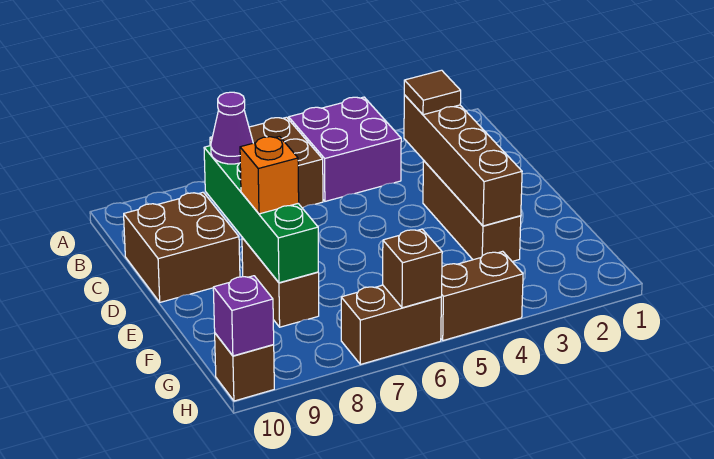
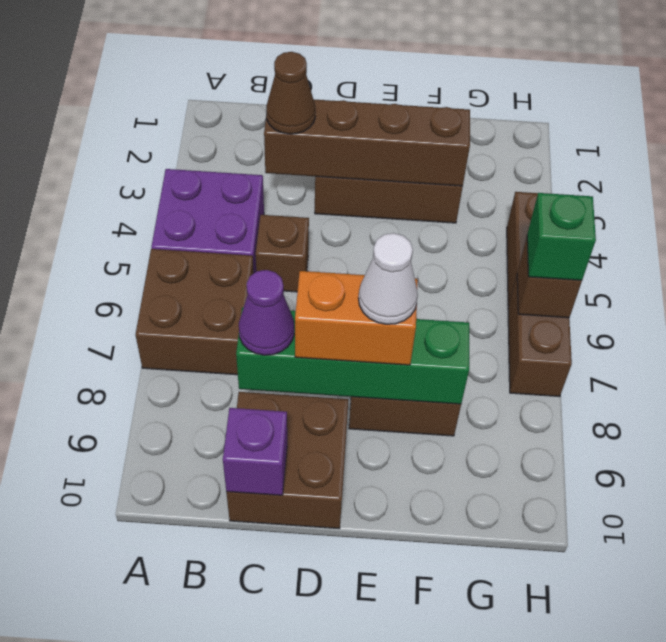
brown 1x1 tile [404,70,461,115] -> brown 1x1 cone [266,52,315,134]
orange 1x1 brick [240,137,299,214] -> orange 1x2 brick [295,271,417,365]
none -> white 1x1 cone [359,233,418,324]
none -> green 1x1 brick [527,193,596,280]
brown 1x1 brick [215,333,274,401] -> brown 1x1 brick moved to [256,215,309,292]
purple 1x1 brick [213,276,274,356] -> purple 1x1 brick moved to [223,408,287,495]

